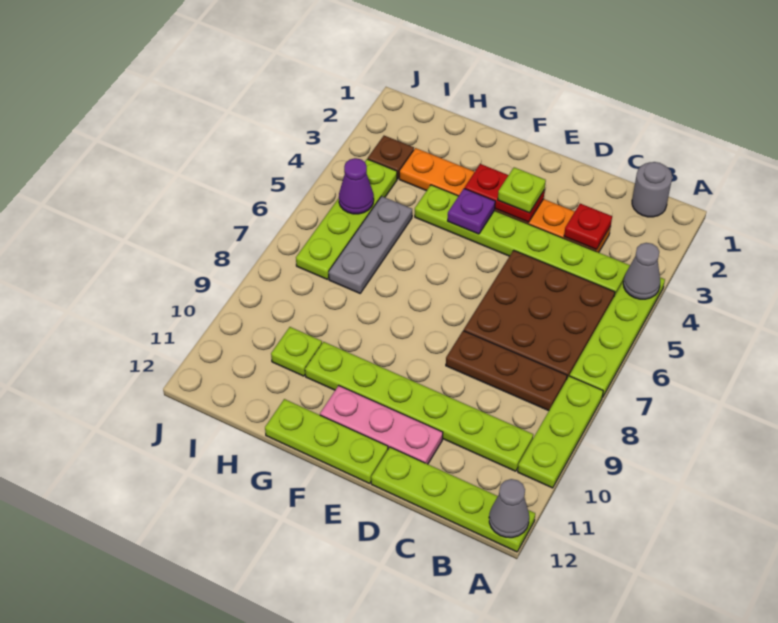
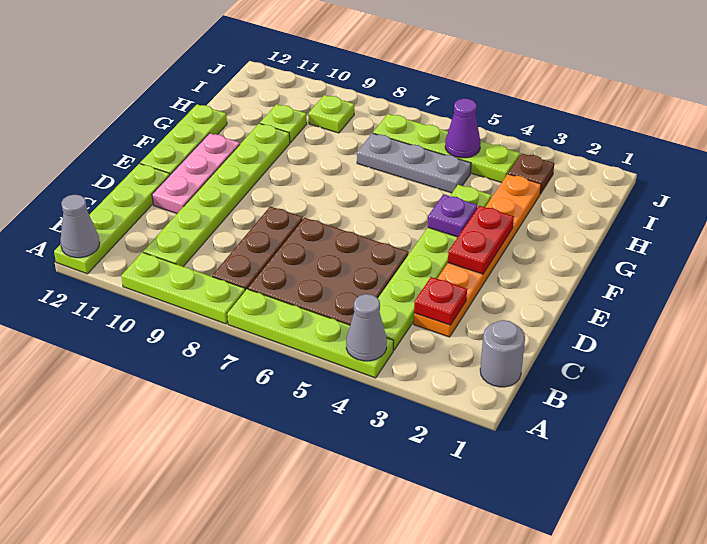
lime 1x1 plate [498,167,546,213] -> lime 1x1 plate moved to [309,95,354,133]

